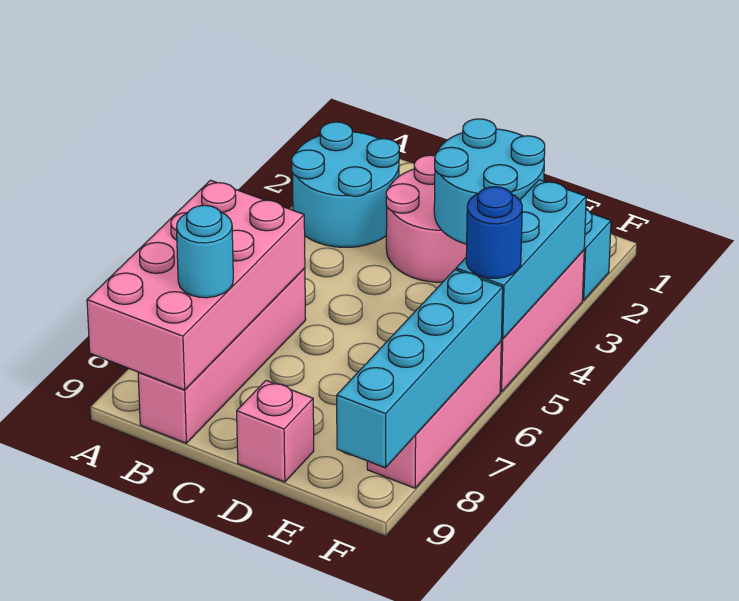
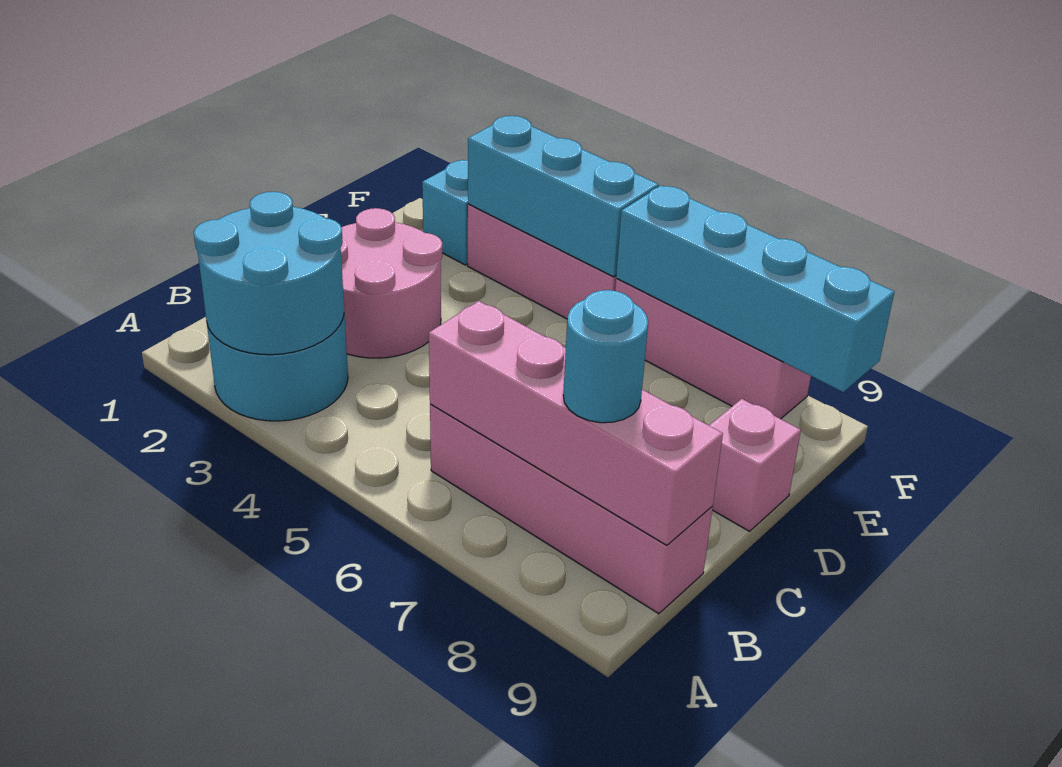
pink 2x4 brick [87,180,305,390] -> pink 1x4 brick [429,301,723,545]
cyan 2x2 round brick [434,119,545,244] -> cyan 2x2 round brick moved to [194,192,344,355]
blue 1x1 round brick [466,187,522,278] -> none

